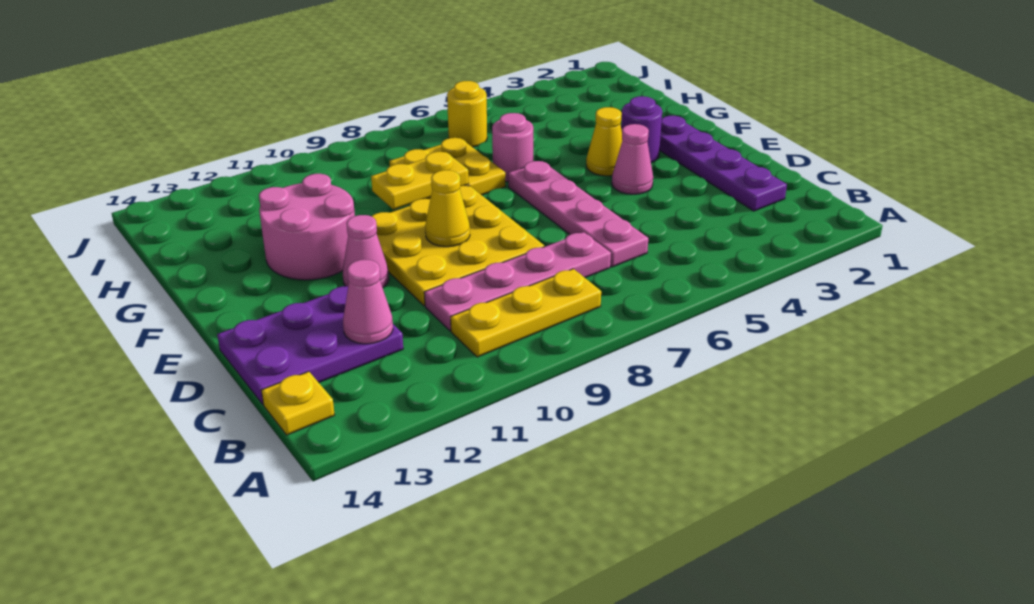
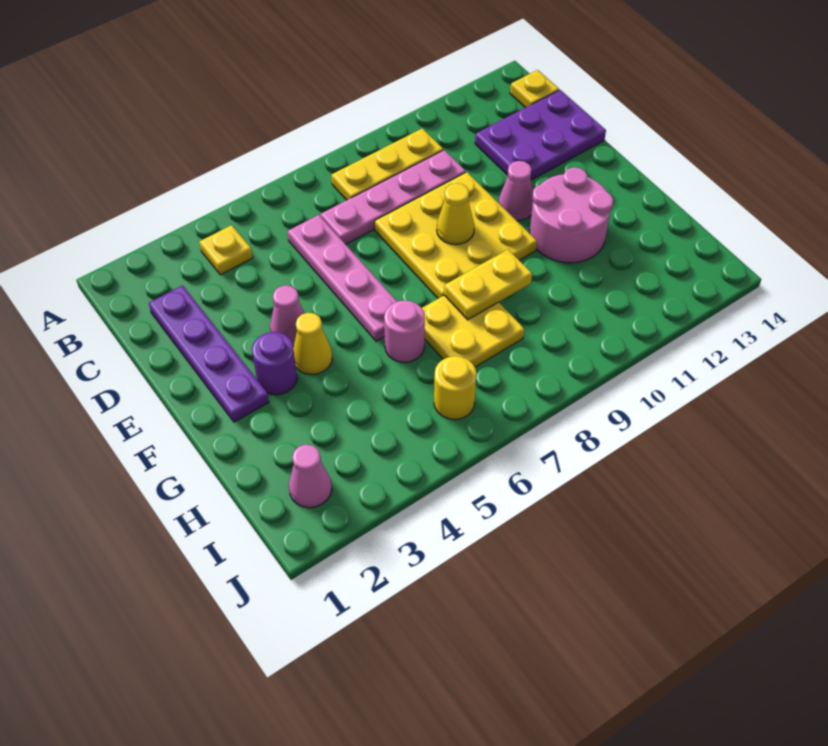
none -> yellow 1x1 plate [199,225,253,275]
pink 1x1 cone [343,260,393,344] -> pink 1x1 cone moved to [289,445,332,508]

